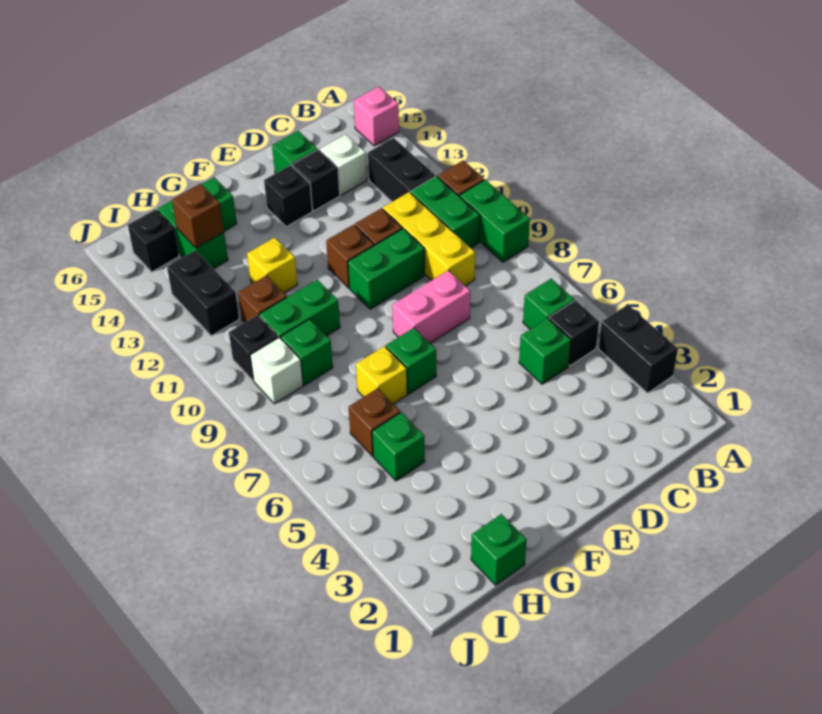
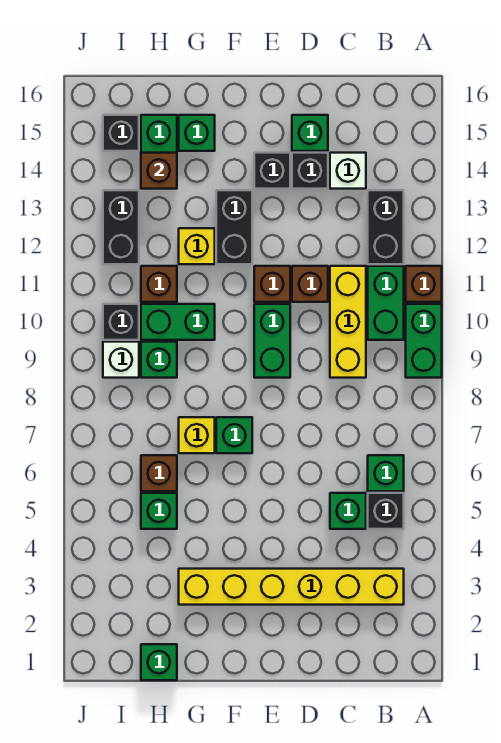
black 1x2 brick [599,305,678,393] -> black 1x2 brick moved to [216,190,252,264]
pink 1x1 brick [354,87,399,146] -> none
none -> yellow 1x6 brick [179,569,404,605]
pink 1x2 brick [392,270,470,343] -> none
green 1x2 brick [348,229,425,309] -> green 1x2 brick turned to [254,304,290,378]

